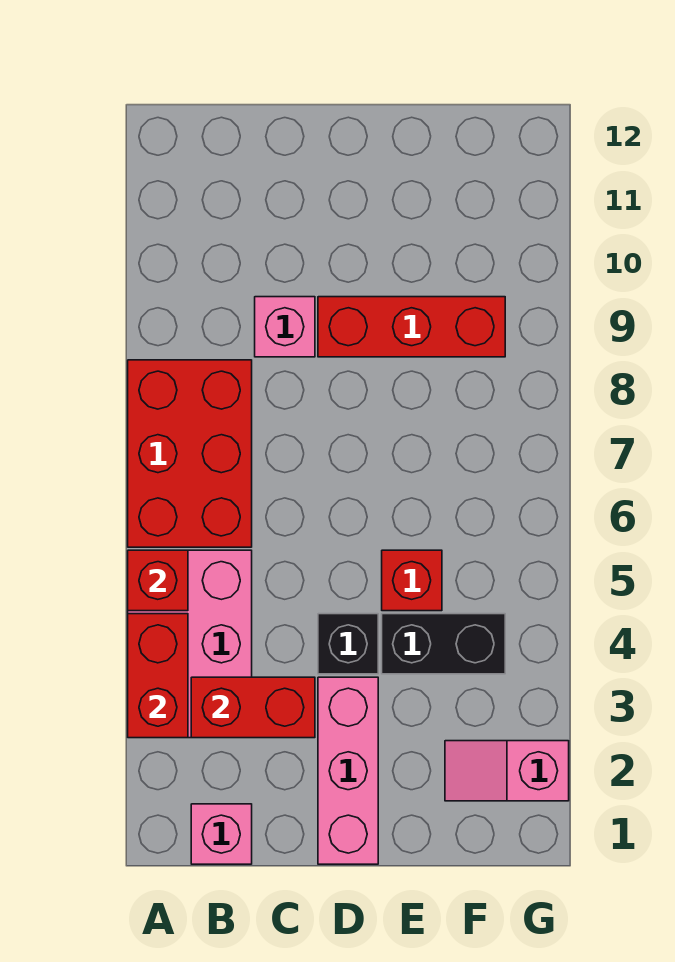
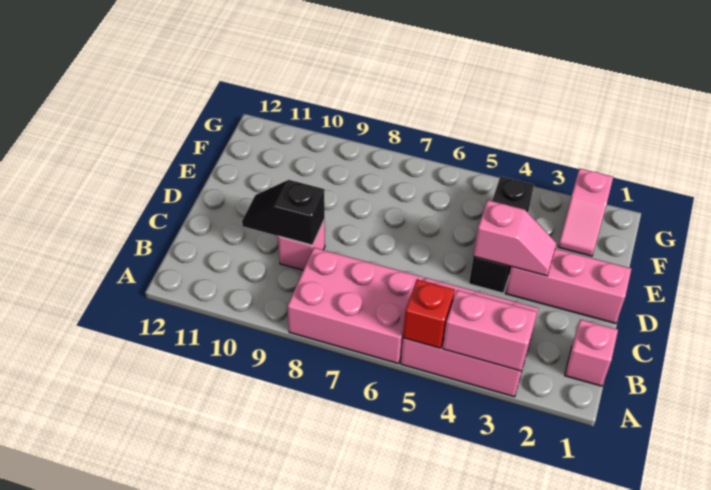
red 1x2 brick [128,614,188,738] -> pink 1x2 brick [443,290,537,371]
red 2x3 brick [128,360,252,547] -> pink 2x3 brick [288,248,423,364]
red 1x2 brick [191,677,315,738] -> none
none -> black 1x2 slope [242,180,325,245]
none -> pink 1x2 slope [473,200,556,276]
red 1x3 brick [318,297,505,357] -> none
red 1x1 brick [382,550,442,611] -> none

